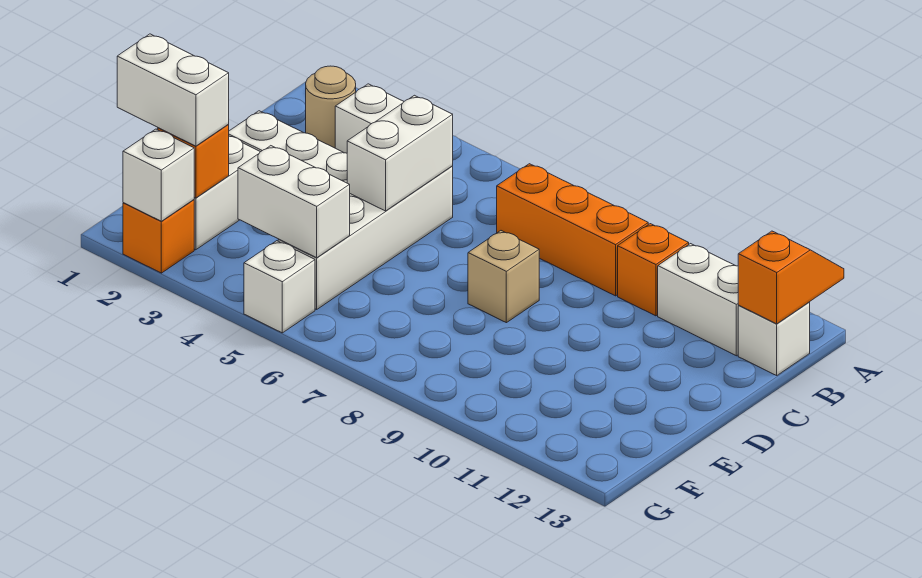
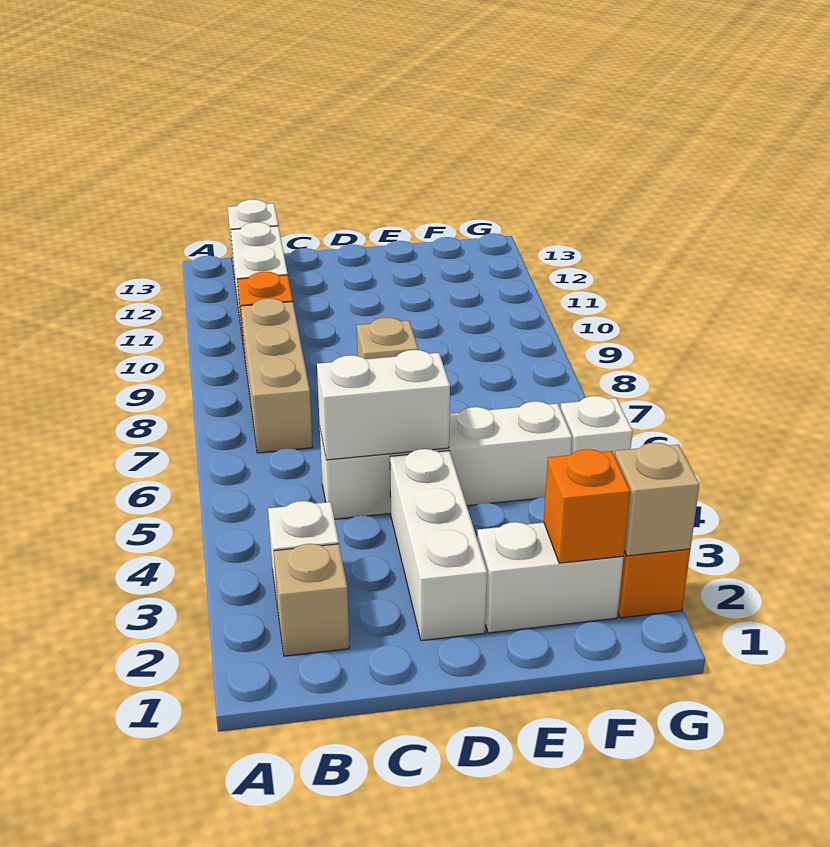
orange 1x2 slope [738,231,844,324] -> none
tan 1x1 round brick [306,66,356,148] -> tan 1x1 brick [274,544,349,656]
orange 1x3 brick [497,164,648,296] -> tan 1x3 brick [241,298,313,453]
white 1x2 brick [117,34,229,146] -> none
white 1x2 brick [238,146,350,258] -> none
white 1x1 brick [123,129,194,221] -> tan 1x1 brick [615,443,700,556]

